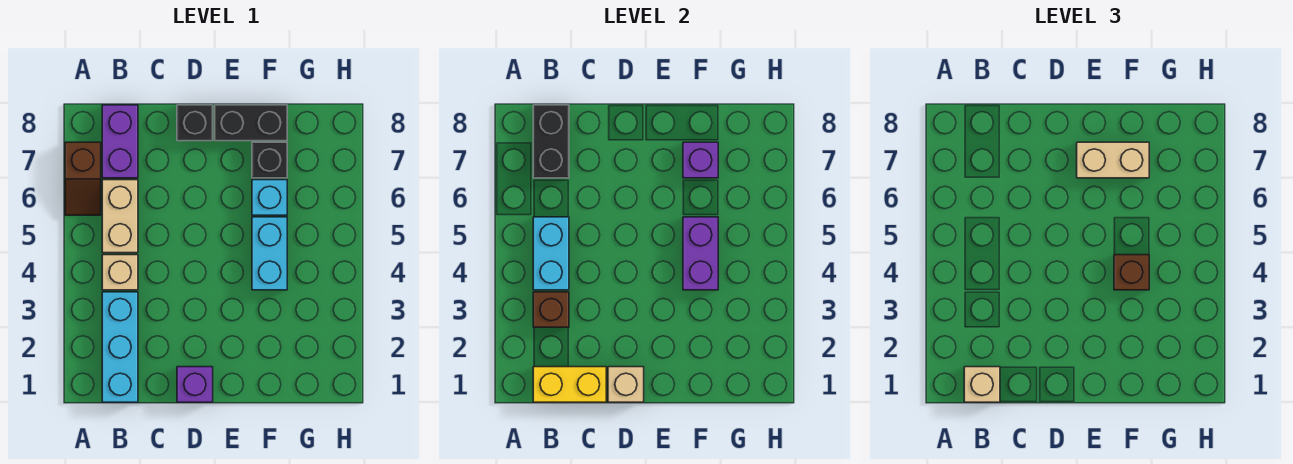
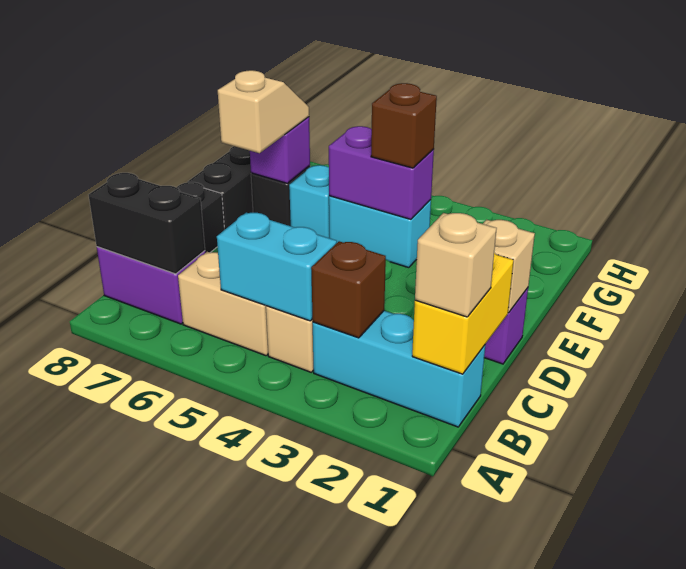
brown 1x2 slope [65,142,101,215] -> none
tan 1x2 brick [1077,142,1149,178] -> tan 1x2 slope [218,70,309,153]

